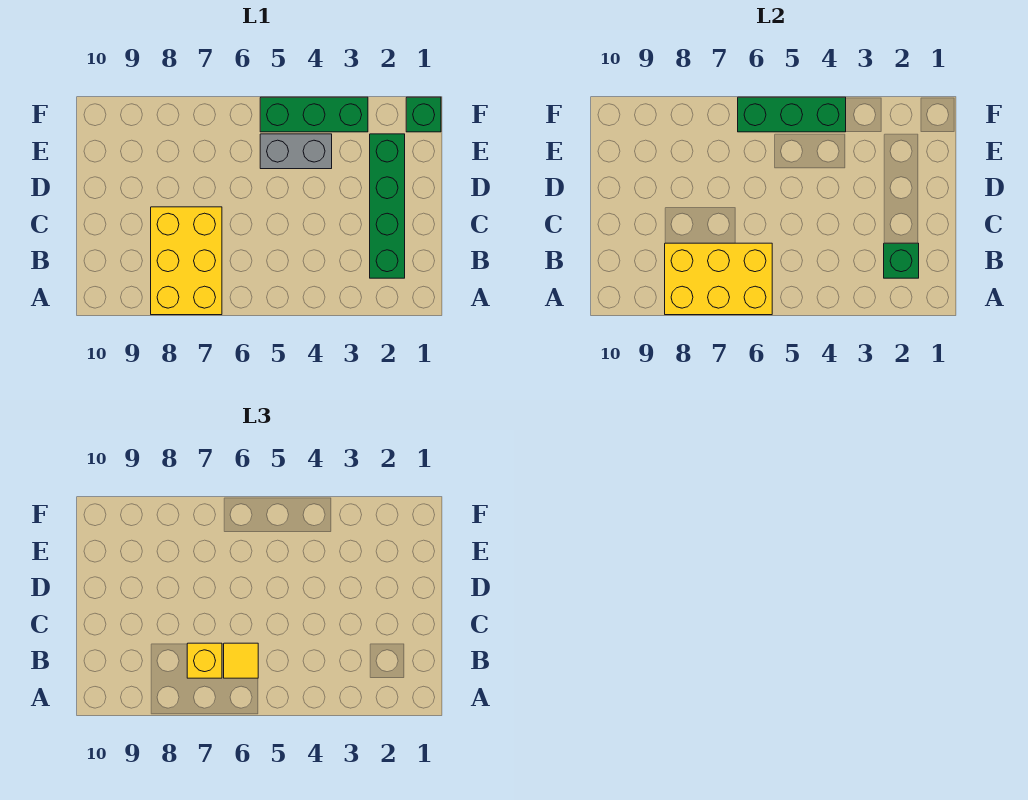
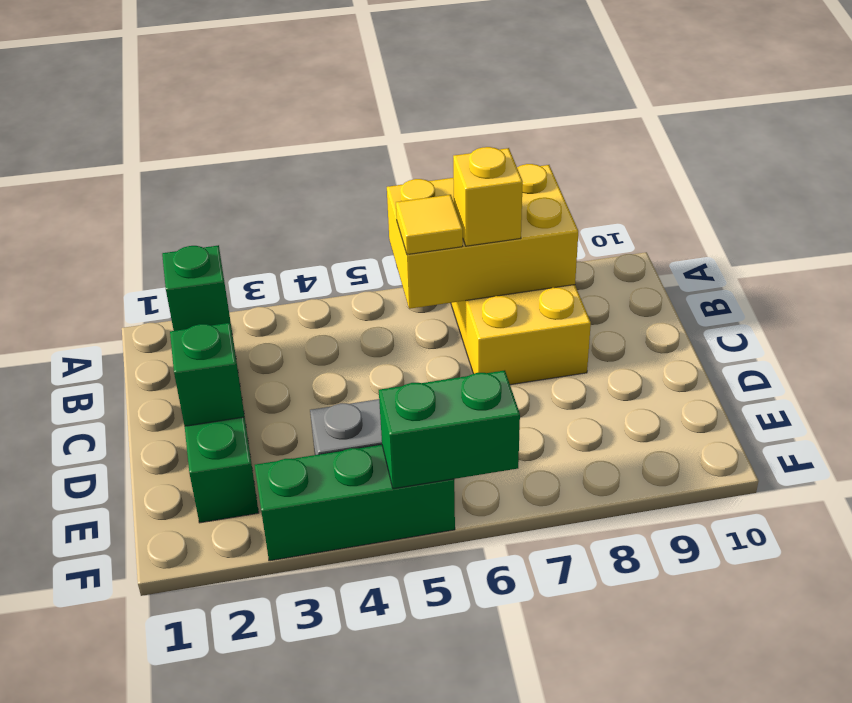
green 1x1 brick [406,97,441,132] -> green 1x1 brick moved to [170,323,244,426]
green 1x3 brick [738,97,846,132] -> green 1x2 brick [379,370,520,489]

